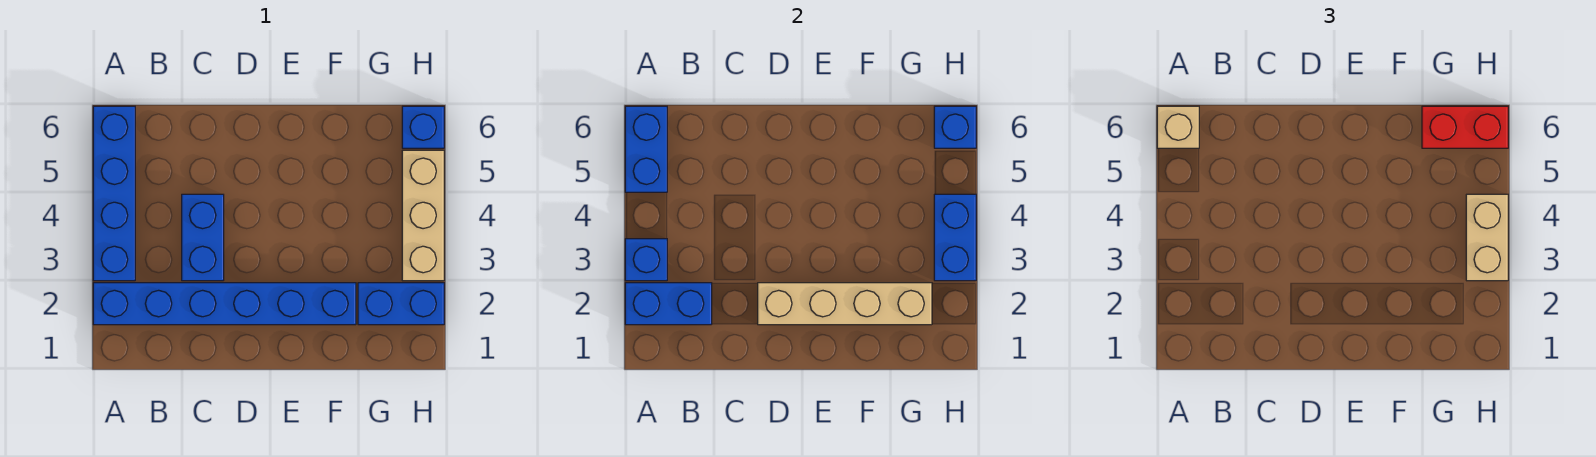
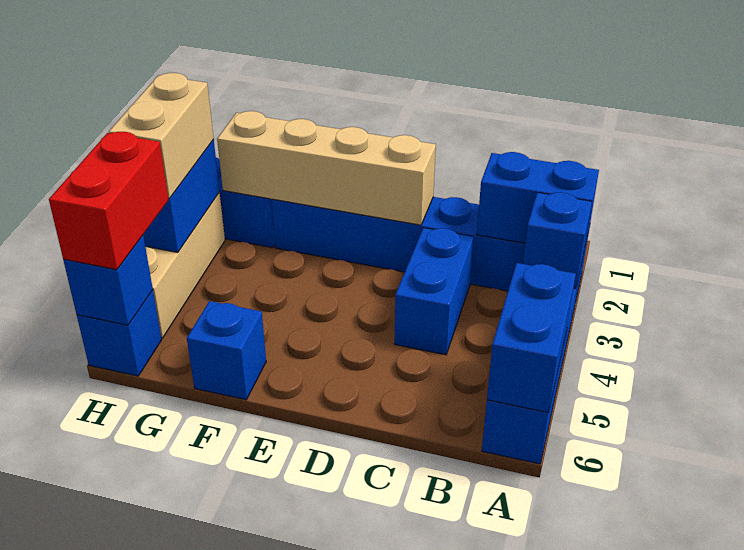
tan 1x1 brick [1157,106,1199,148] -> none
none -> blue 1x1 brick [187,301,266,400]
red 1x2 brick [1422,106,1508,148] -> red 1x2 brick turned to [49,132,169,270]

